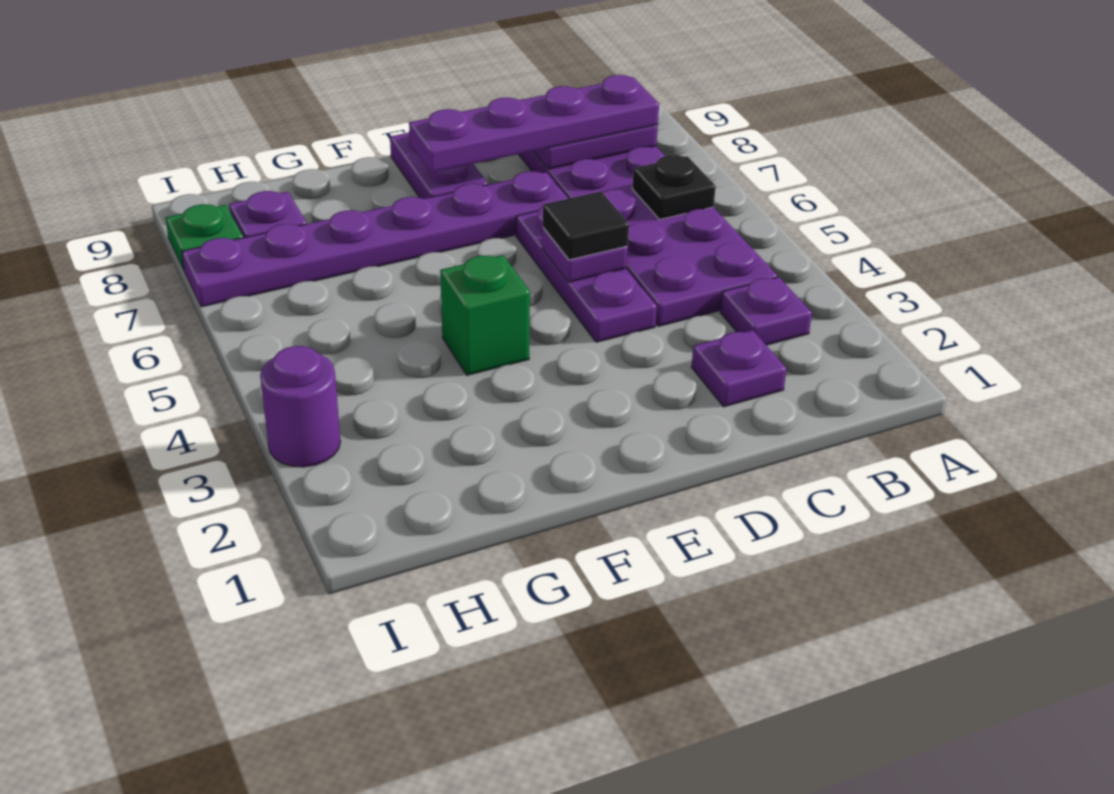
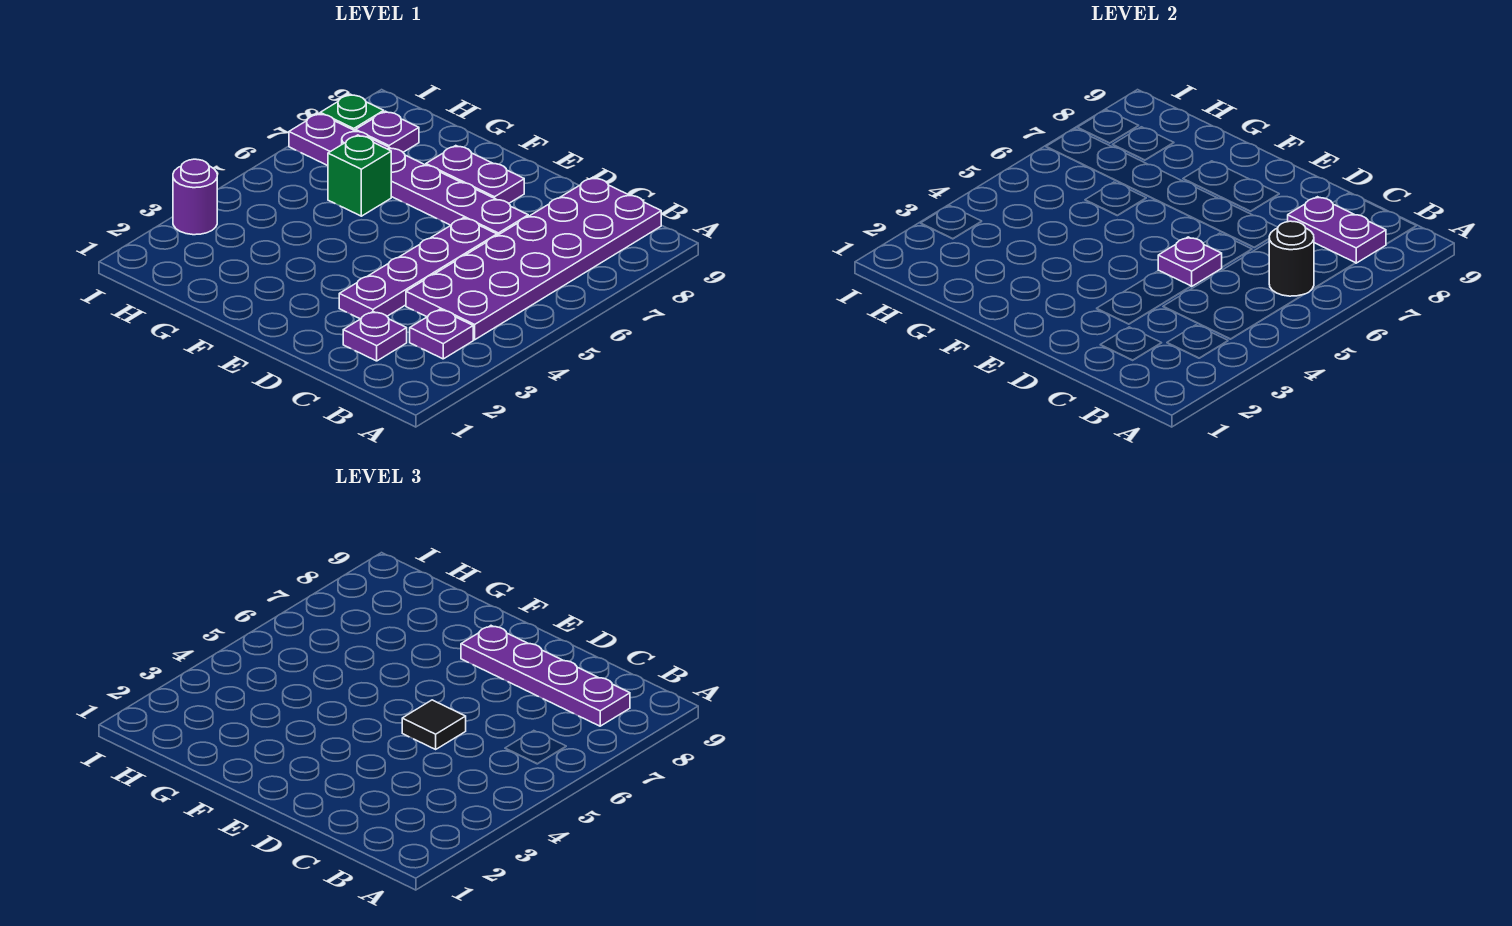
black 1x1 plate [632,155,716,219] -> black 1x1 round brick [1269,221,1314,296]
purple 1x3 plate [516,206,657,342] -> purple 1x4 plate [339,218,497,319]
purple 1x2 plate [390,133,488,199] -> purple 1x2 plate turned to [426,146,524,203]
green 1x1 brick [440,255,530,375] -> green 1x1 brick moved to [328,135,391,216]

